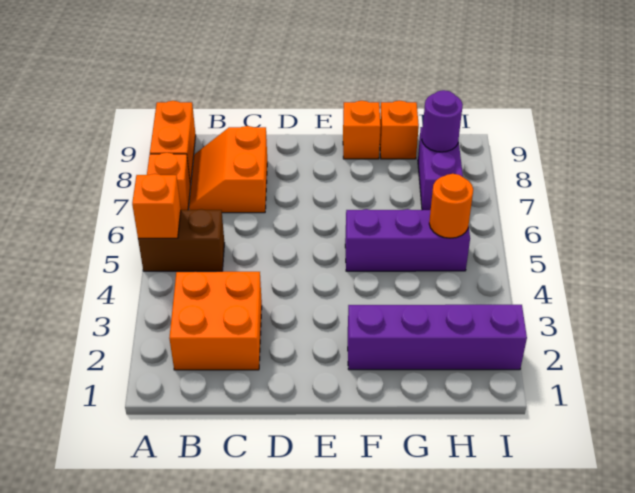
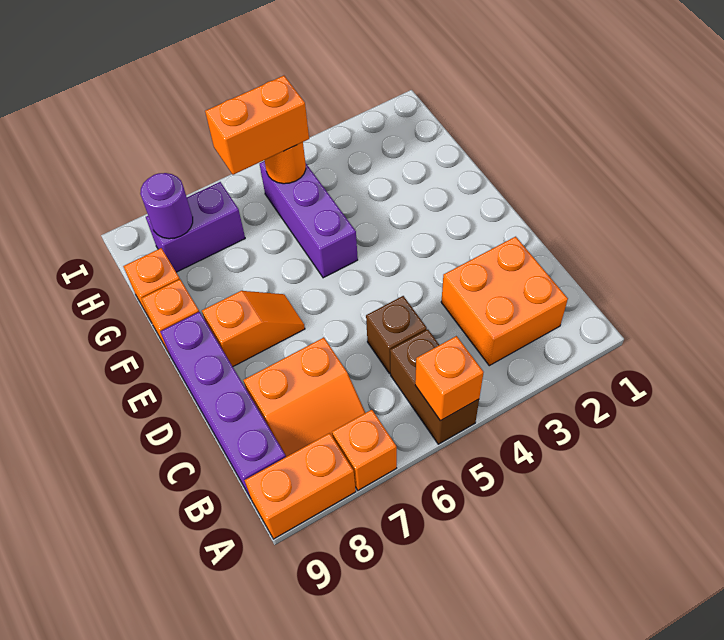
none -> brown 1x1 brick [366,296,427,374]
none -> orange 1x2 slope [202,291,305,366]
purple 1x4 brick [348,305,527,370] -> purple 1x4 brick moved to [160,312,286,498]
none -> orange 1x2 brick [205,76,309,175]

